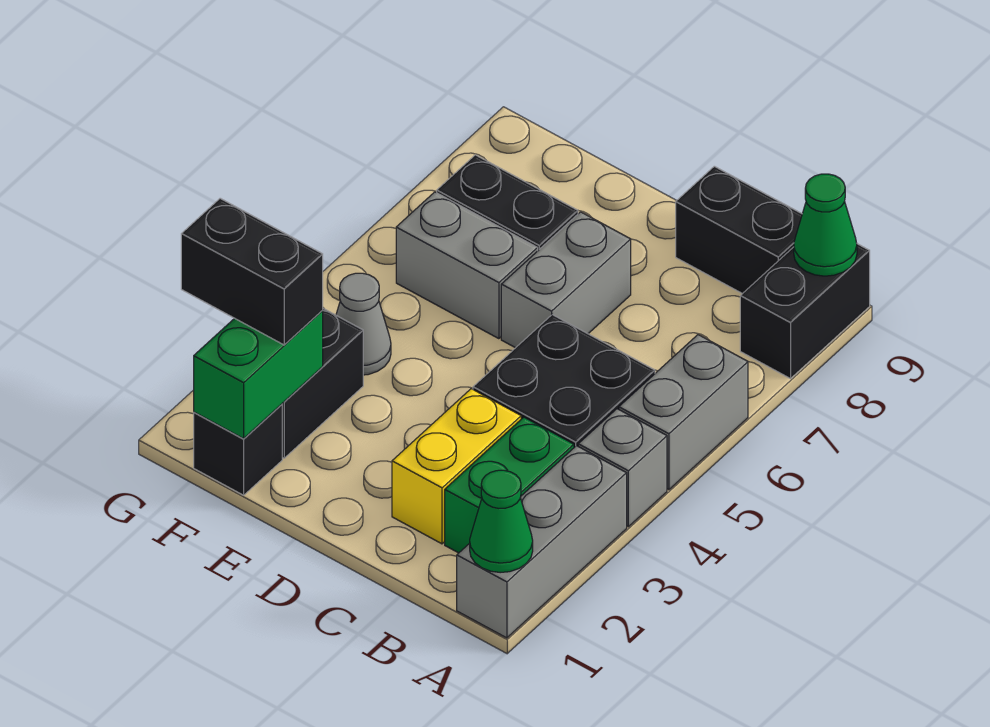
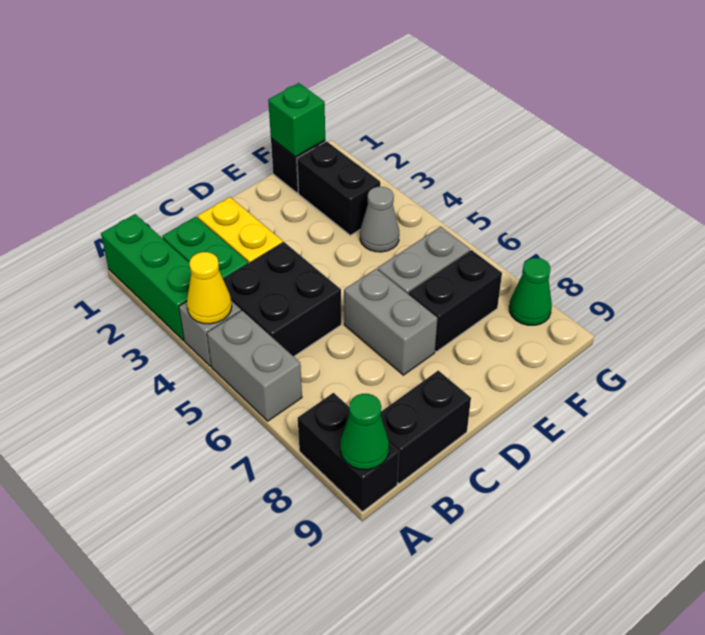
grey 1x3 brick [457,446,627,638] -> green 1x3 brick [101,214,191,340]
green 1x1 cone [470,470,533,573] -> green 1x1 cone moved to [509,258,552,325]
none -> yellow 1x1 cone [187,252,232,324]
green 1x2 brick [194,311,323,439] -> green 1x1 brick [268,83,325,157]
black 1x2 brick [181,198,323,345] -> none

